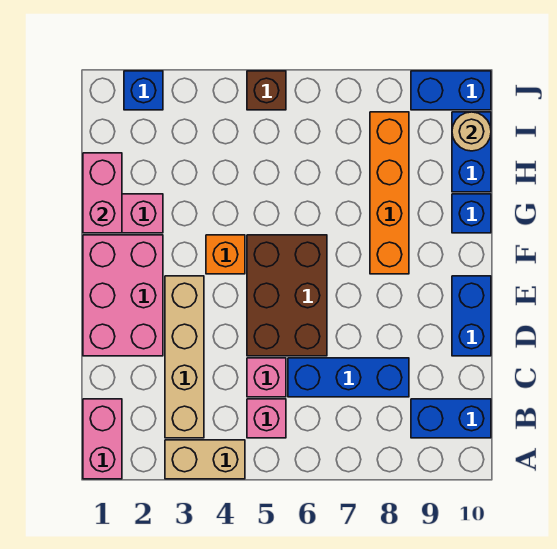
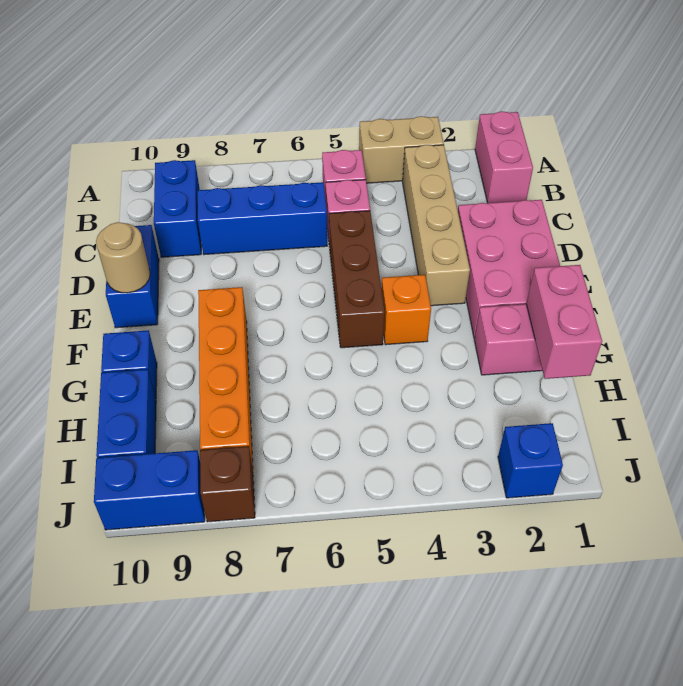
blue 1x2 brick [411,399,491,438] -> blue 1x2 brick turned to [154,160,201,257]
brown 2x3 brick [247,235,327,356] -> brown 1x3 brick [329,211,385,348]
tan 1x1 round brick [452,112,491,151] -> tan 1x1 round brick moved to [96,222,150,293]
brown 1x1 brick [247,71,286,110] -> brown 1x1 brick moved to [200,446,255,522]

